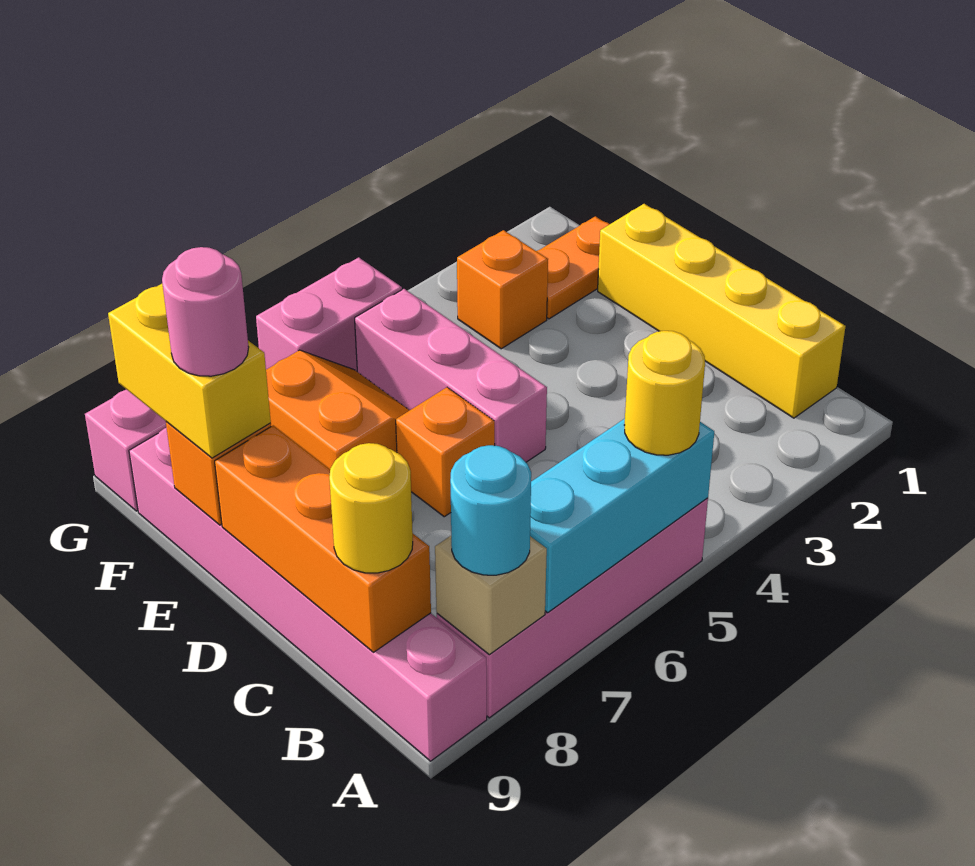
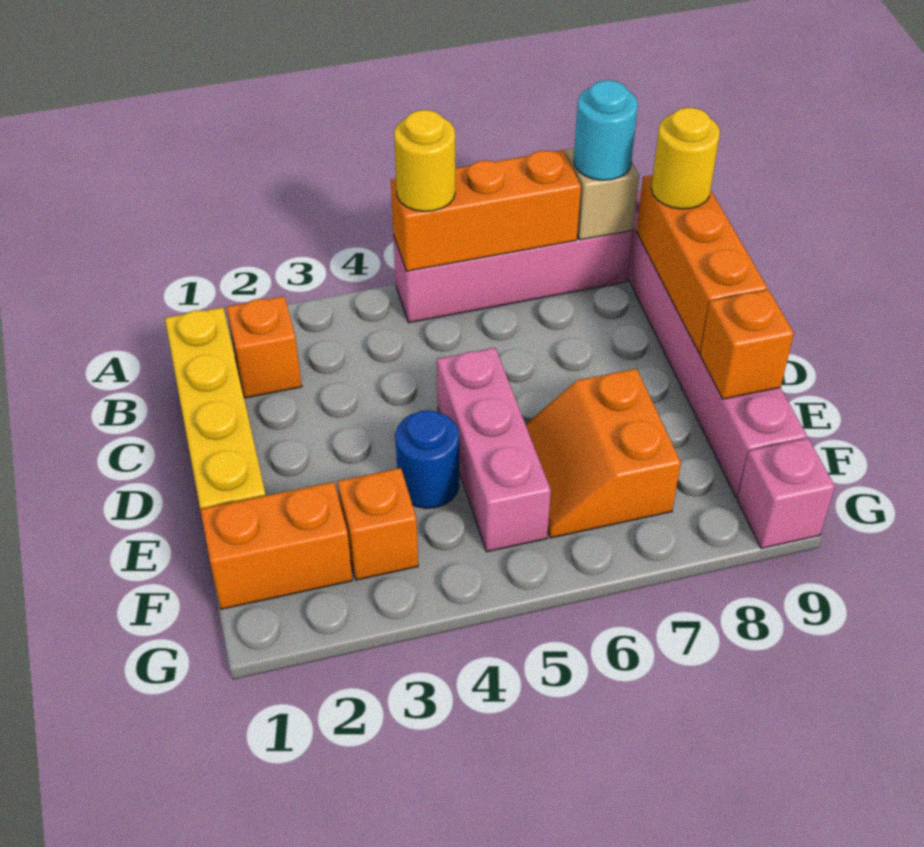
cyan 1x3 brick [530,419,714,613] -> orange 1x3 brick [391,150,581,271]
orange 1x1 brick [396,387,495,517] -> orange 1x1 brick moved to [227,296,302,398]
none -> blue 1x1 round brick [395,410,459,509]
yellow 1x2 brick [108,284,271,458] -> none
pink 1x1 round brick [162,247,249,376] -> none
orange 1x2 plate [537,216,610,319] -> orange 1x2 brick [200,482,352,609]
pink 1x2 brick [256,257,402,371] -> none

